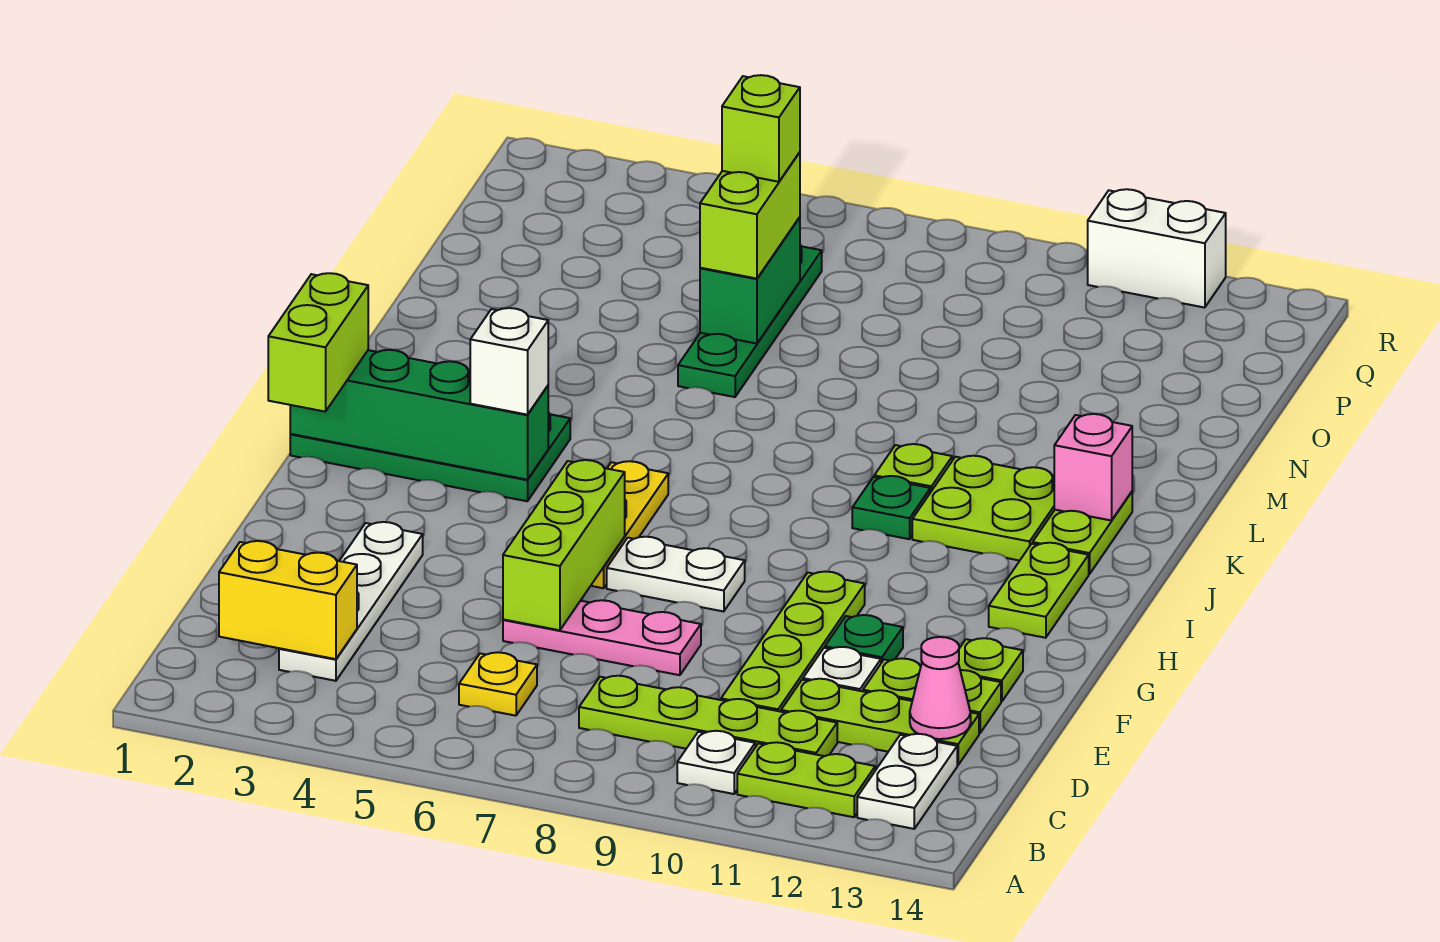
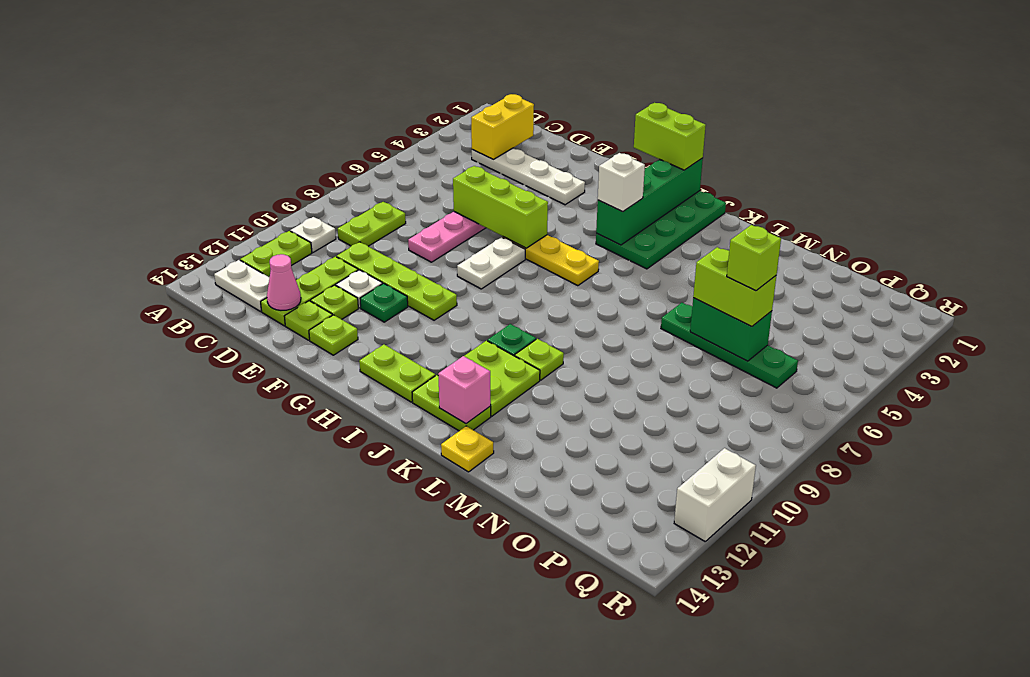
yellow 1x1 plate [459,652,537,716] -> yellow 1x1 plate moved to [441,426,494,472]
lime 1x4 plate [579,676,837,756] -> lime 1x2 plate [338,202,406,246]

